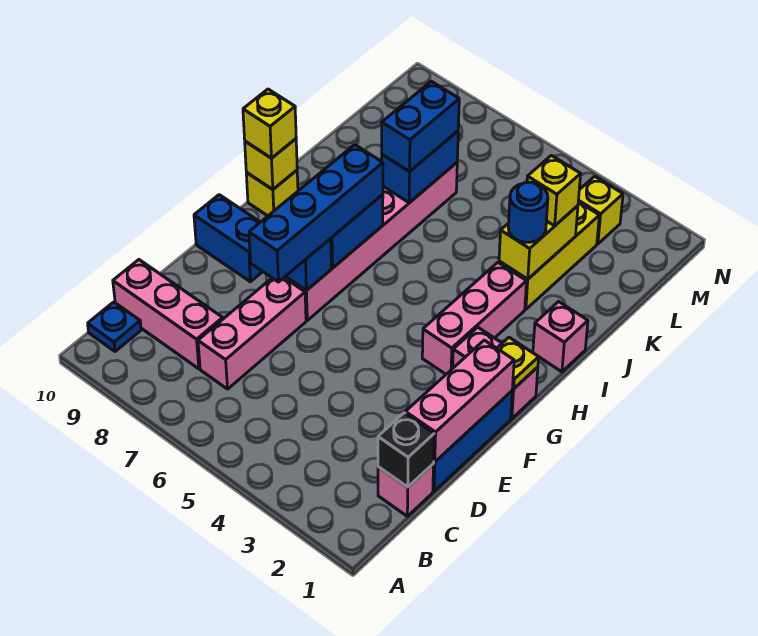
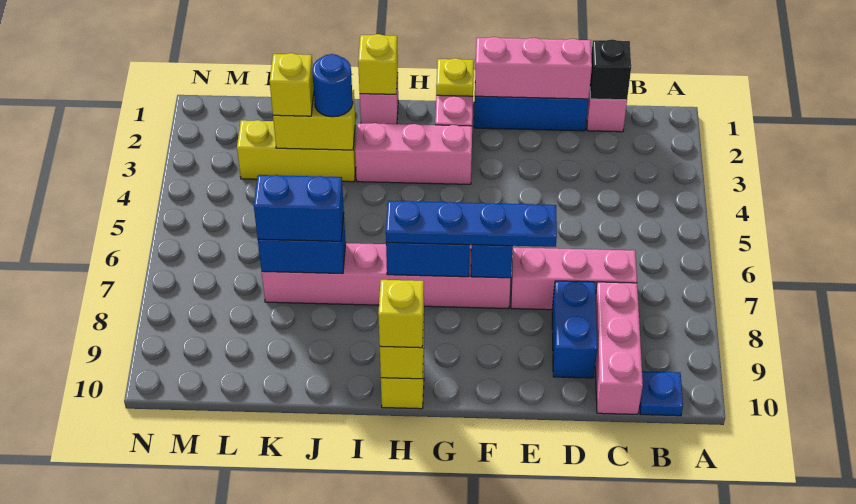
blue 1x4 brick [249,145,383,282] -> blue 1x4 plate [386,201,557,247]
blue 1x2 brick [194,195,263,282] -> blue 1x2 brick moved to [552,281,597,378]
yellow 1x1 brick [578,176,623,244] -> yellow 1x1 brick moved to [358,34,398,94]

